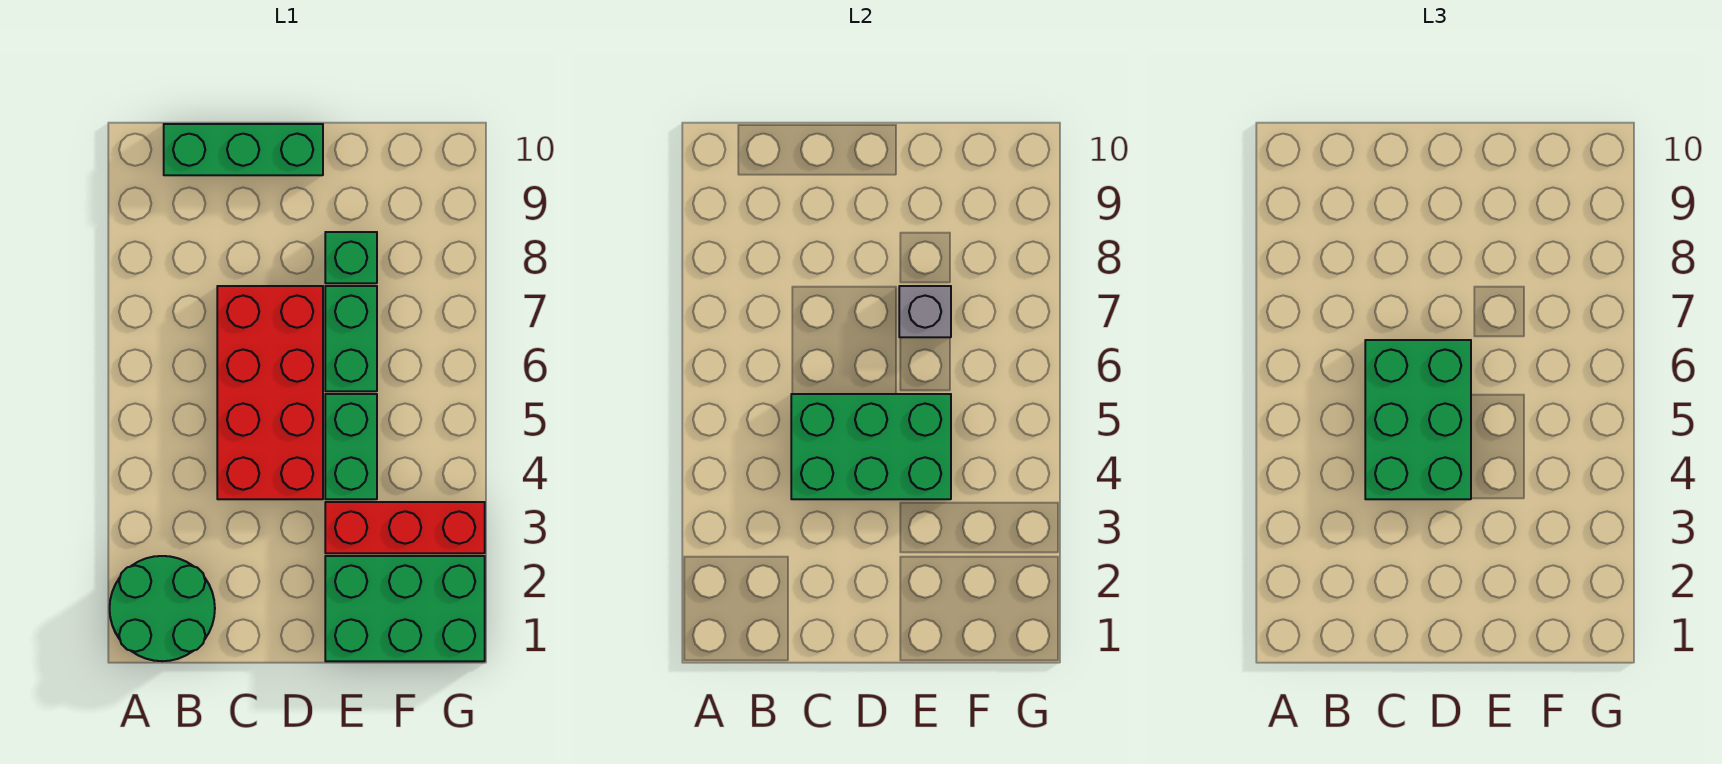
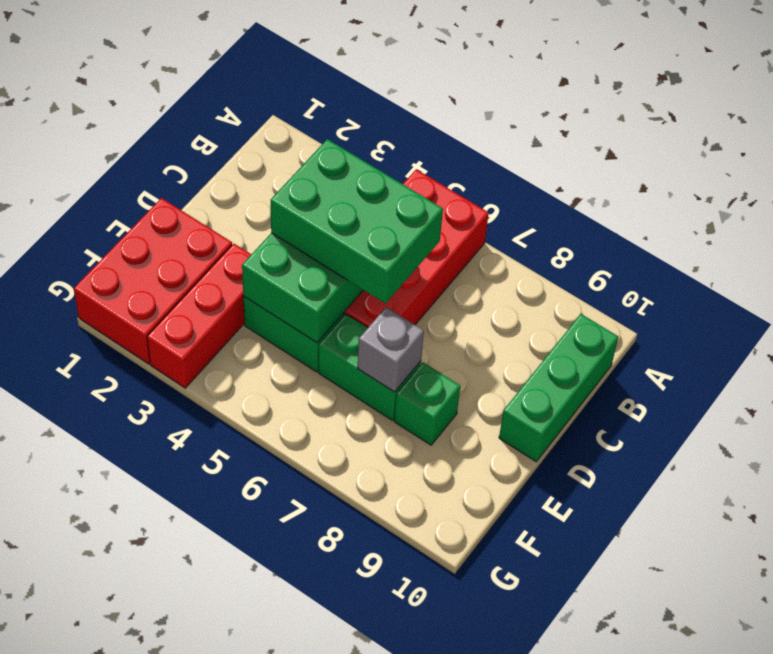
green 2x2 round brick [110,556,215,661] -> none
red 2x4 brick [217,286,323,499] -> red 2x4 brick turned to [344,169,489,327]
green 2x3 brick [325,556,485,661] -> red 2x3 brick [74,198,232,364]

